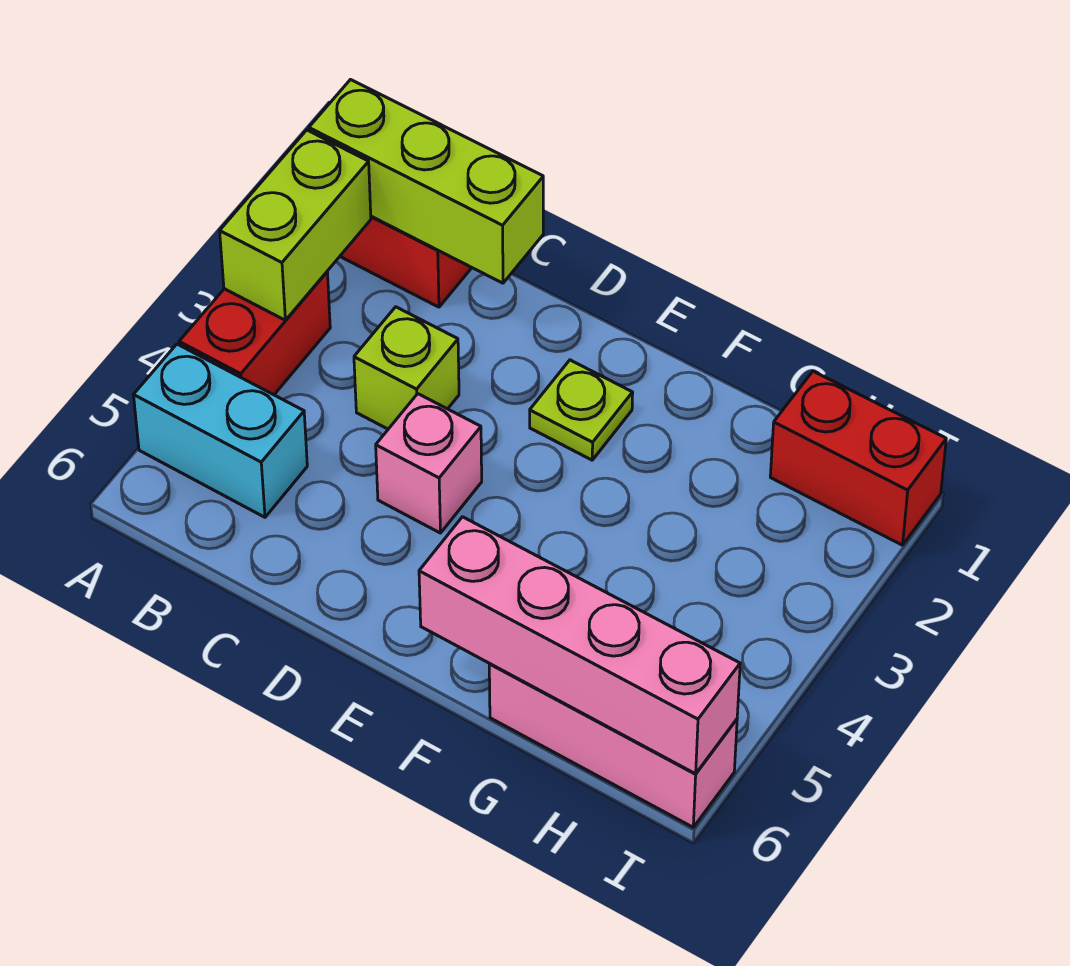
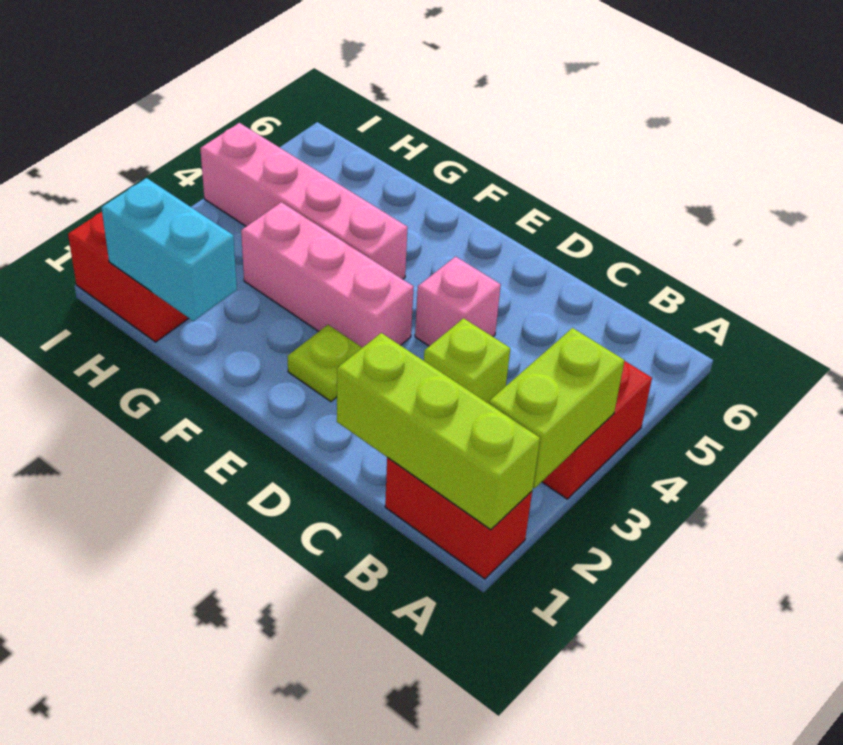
cyan 1x2 brick [134,344,307,517] -> cyan 1x2 brick moved to [101,178,237,321]
pink 1x4 brick [419,517,740,774] -> pink 1x4 brick moved to [200,123,407,279]
pink 1x3 brick [489,664,737,827] -> pink 1x3 brick moved to [241,202,414,348]

